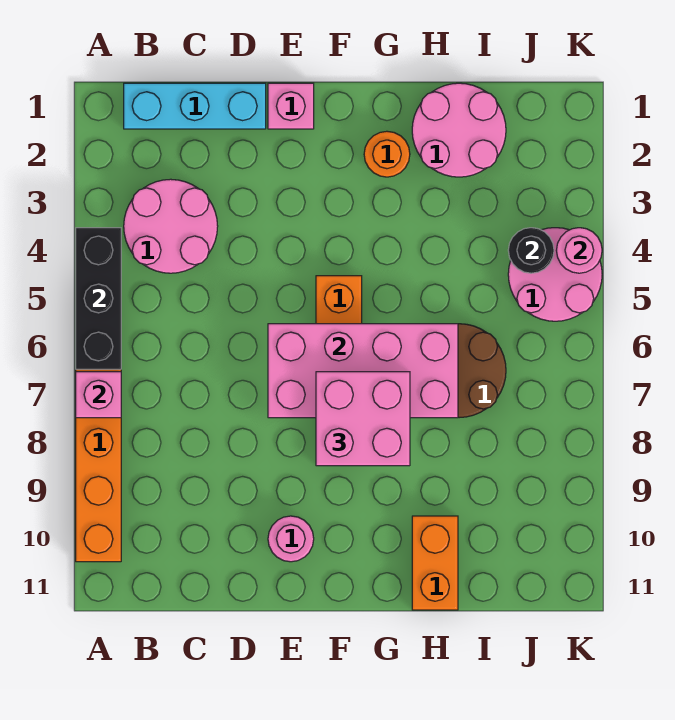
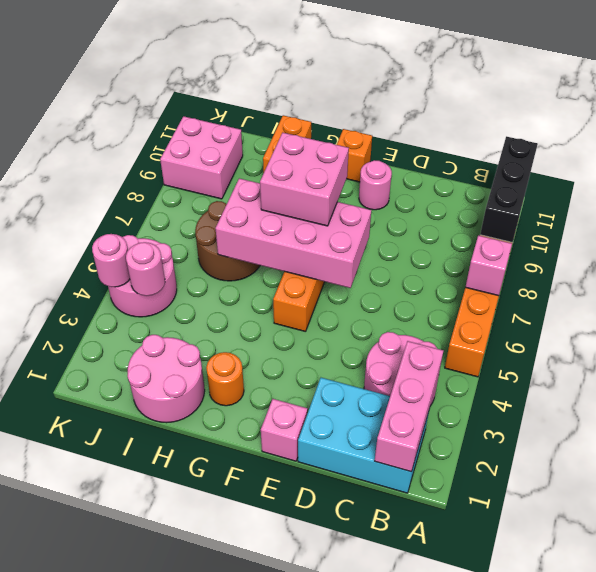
black 1x3 brick [76,228,121,369] -> black 1x3 brick moved to [480,136,538,243]
cyan 1x3 brick [124,83,266,129] -> cyan 2x3 brick [298,378,429,493]
none -> pink 1x3 brick [375,341,443,472]
none -> orange 1x1 brick [337,129,372,182]
black 1x1 round brick [508,228,554,273] -> pink 1x1 round brick [126,242,165,296]
none -> pink 2x2 brick [160,116,243,199]

